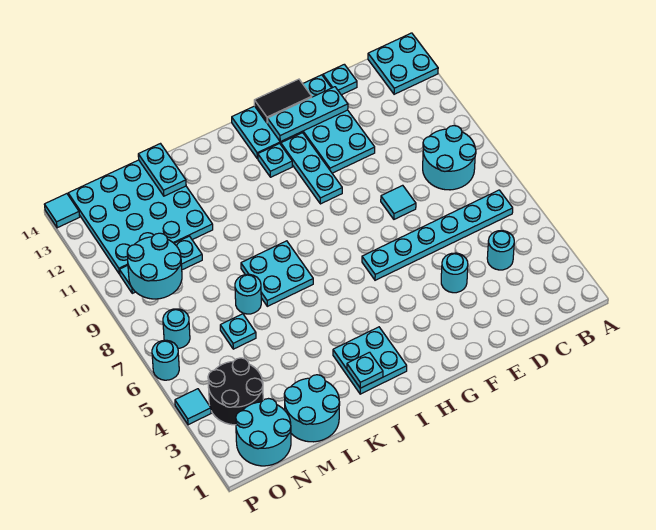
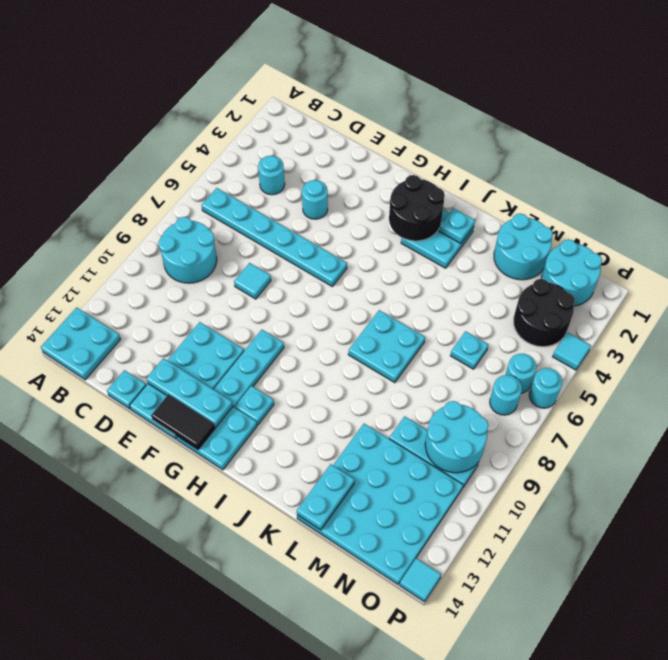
none -> black 2x2 round brick [389,175,445,241]
cyan 1x1 round brick [235,274,261,314] -> cyan 1x1 round brick moved to [506,353,537,393]

